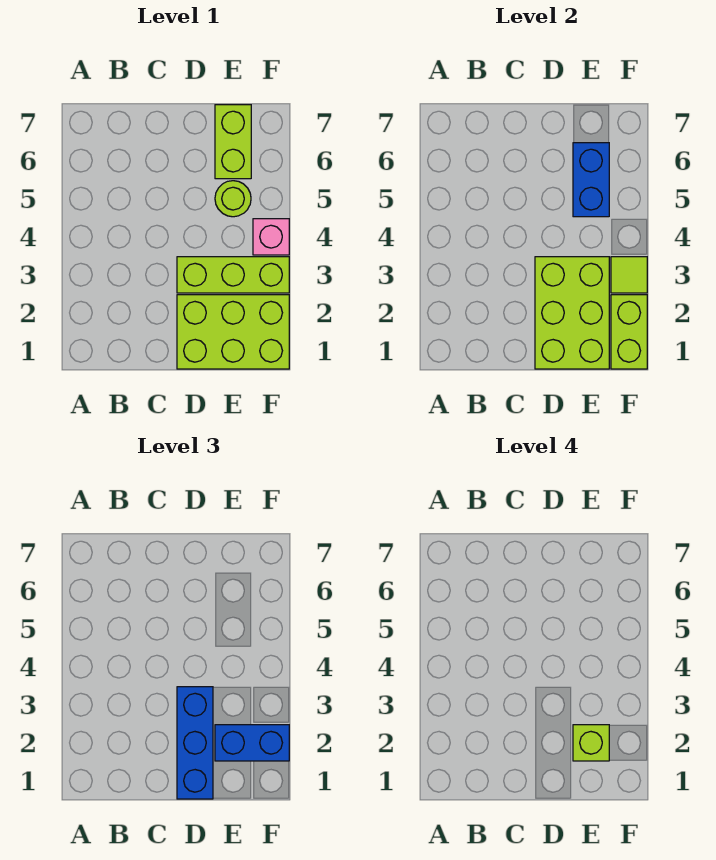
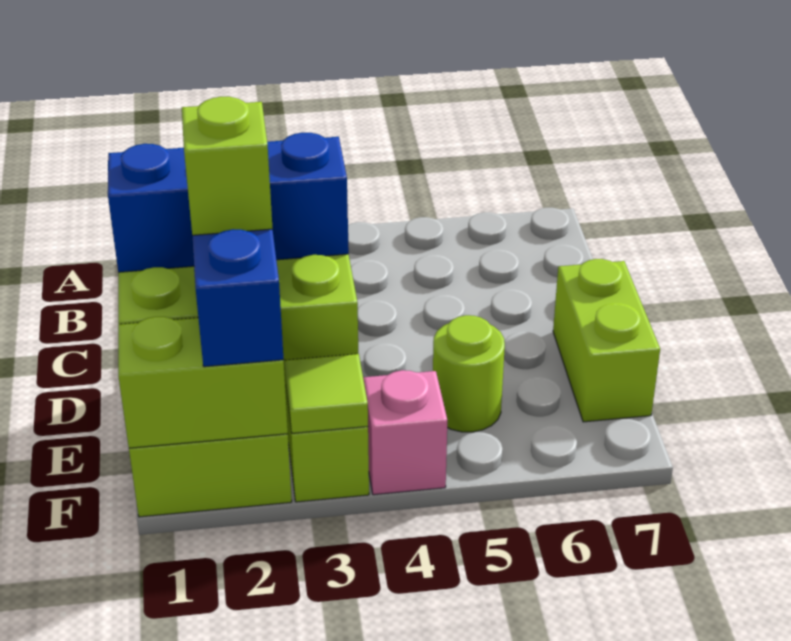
blue 1x2 brick [573,143,609,217] -> none
lime 1x2 brick [215,105,251,179] -> lime 1x2 brick turned to [553,259,660,422]

